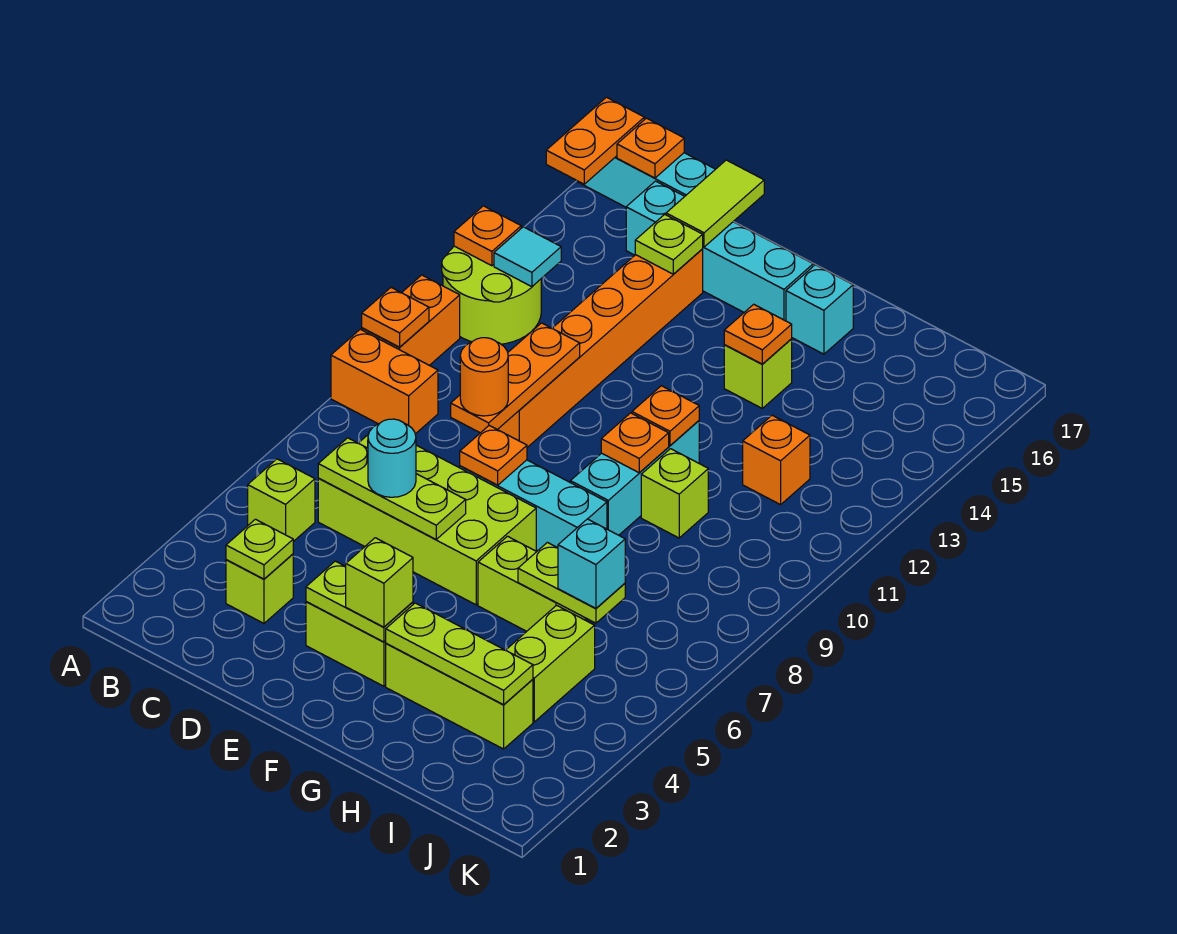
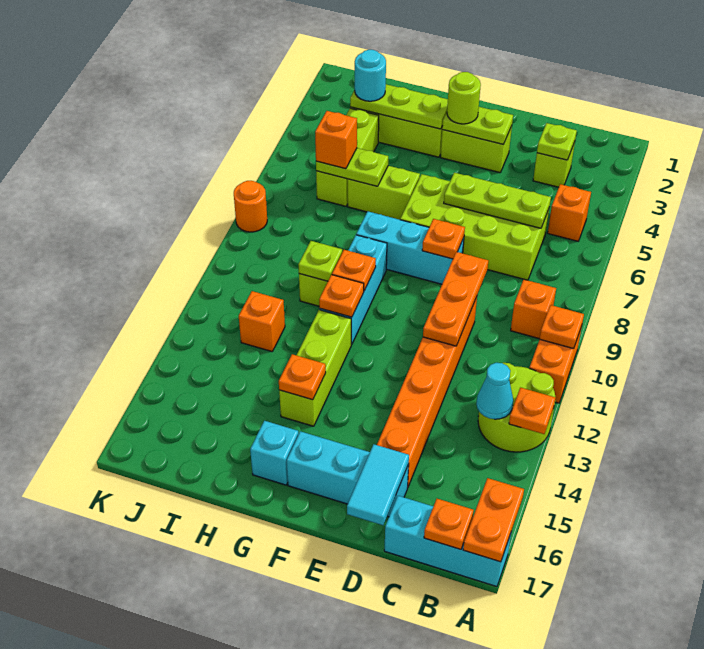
orange 1x2 brick [331,329,438,434] -> orange 1x1 brick [511,279,556,339]
lime 1x1 brick [248,459,315,542] -> orange 1x1 brick [548,184,591,241]
cyan 1x1 tile [494,227,561,287] -> cyan 1x1 cone [476,363,513,419]
cyan 1x4 brick [626,181,813,321] -> cyan 1x3 brick [287,431,409,517]
cyan 1x1 round brick [368,419,416,497] -> cyan 1x1 round brick moved to [355,50,386,101]
orange 1x1 round brick [460,338,508,416] -> orange 1x1 round brick moved to [234,181,267,232]
lime 1x1 plate [635,214,703,274] -> lime 1x1 plate moved to [298,241,342,281]
lime 1x2 tile [666,160,764,247] -> cyan 1x2 tile [347,444,409,525]
lime 1x1 brick [345,538,413,627] -> lime 1x1 round brick [447,72,481,124]
lime 1x1 brick [724,339,792,408] -> lime 1x3 brick [279,310,351,426]
lime 1x2 brick [506,605,595,722] -> lime 1x3 brick [316,108,379,206]
cyan 1x1 brick [558,519,625,609] -> orange 1x1 brick [315,111,357,169]

